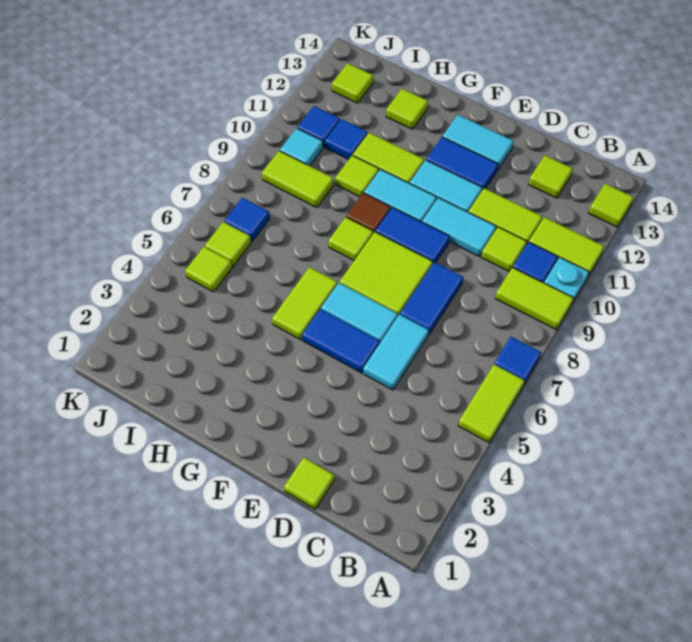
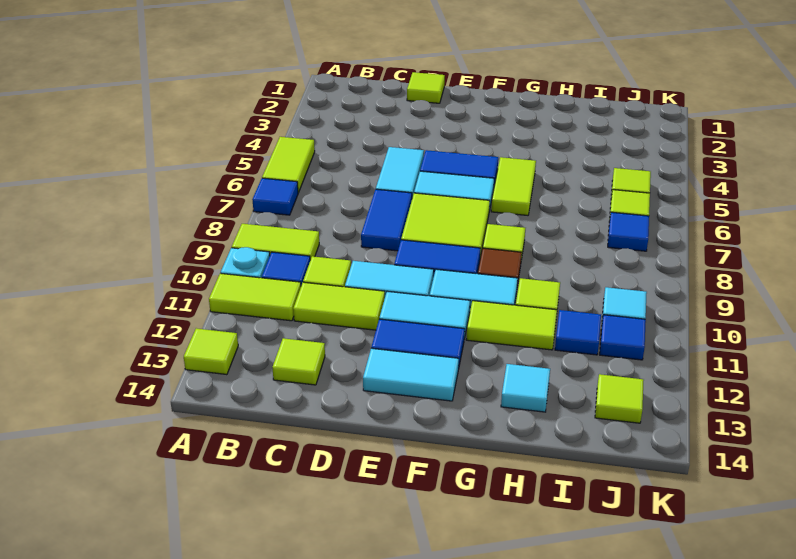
lime 1x1 tile [386,89,428,129] -> cyan 1x1 tile [501,364,550,412]
lime 1x2 tile [262,151,334,207] -> none

